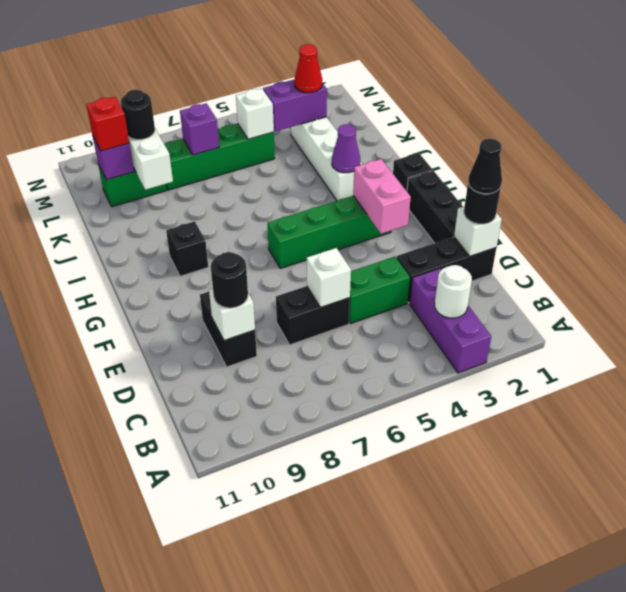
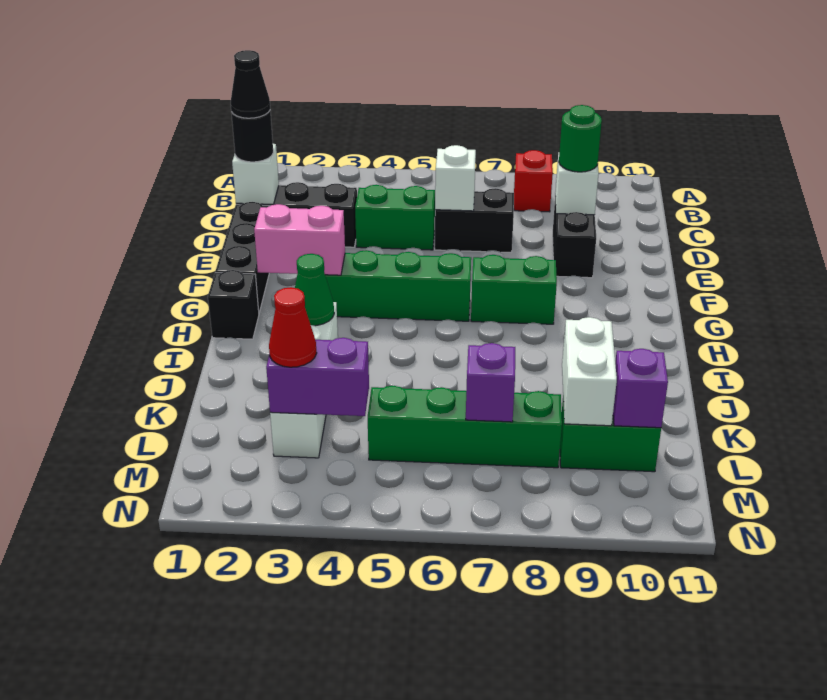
purple 1x3 brick [410,268,491,373] -> none
white 1x1 round brick [435,265,472,318] -> none
black 1x1 round brick [211,252,248,308] -> green 1x1 round brick [559,105,602,172]
pink 1x2 brick [353,159,411,234] -> pink 1x2 brick turned to [254,204,345,275]
none -> green 1x2 brick [471,255,557,324]
black 1x1 brick [166,221,208,276] -> none
purple 1x1 cone [332,124,360,173] -> green 1x1 cone [295,254,334,326]
white 1x1 brick [236,88,274,139] -> none
black 1x1 round brick [121,90,155,140] -> none
red 1x1 brick [86,97,129,151] -> red 1x1 brick moved to [514,150,553,212]

